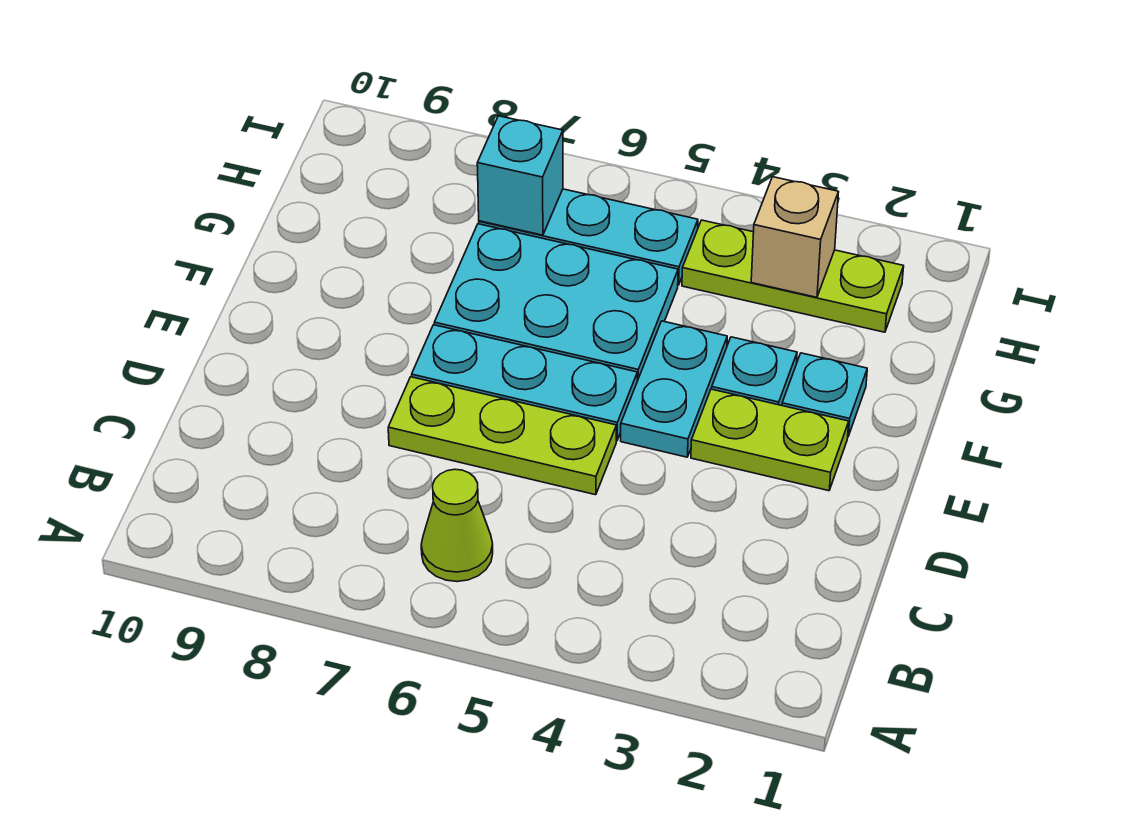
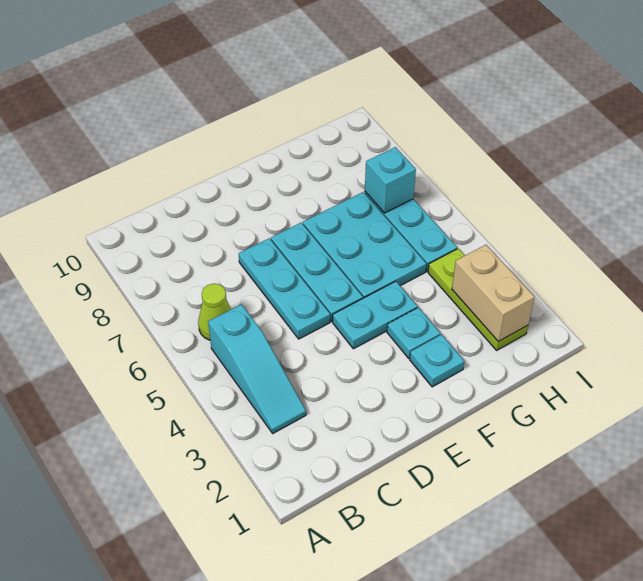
none -> cyan 1x3 slope [208,304,306,433]
lime 1x3 plate [388,377,616,495] -> cyan 1x3 plate [239,238,330,339]
lime 1x2 plate [691,389,849,491] -> none
tan 1x1 brick [751,177,839,297] -> tan 1x2 brick [452,245,535,342]

